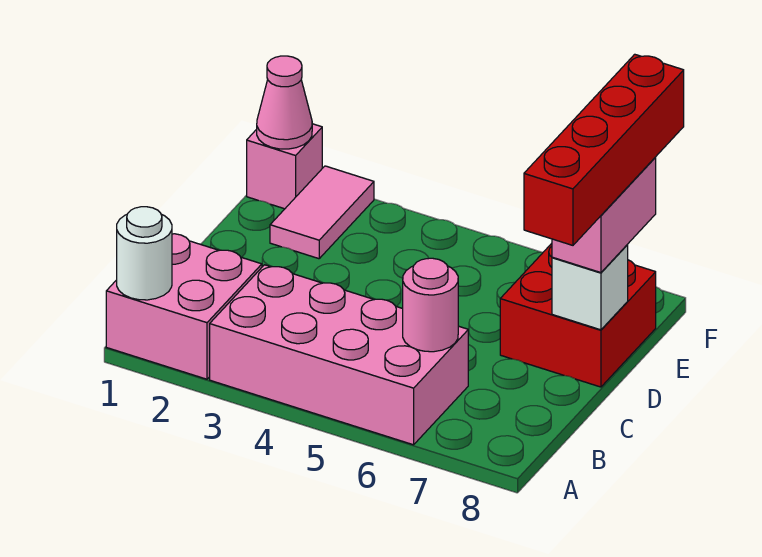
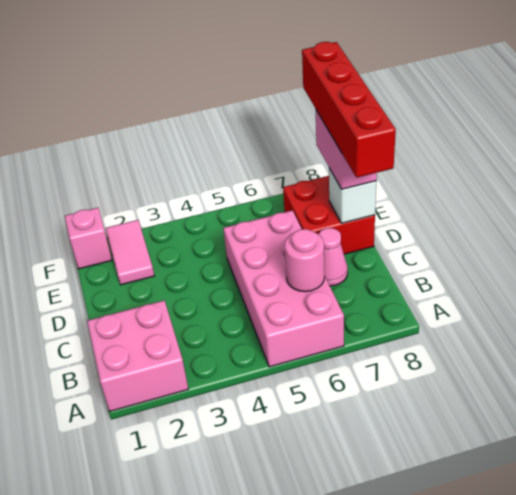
white 1x1 round brick [117,207,172,300] -> none
pink 2x4 brick [210,265,468,445] -> pink 2x4 brick turned to [223,210,344,367]
pink 1x1 cone [257,56,312,149] -> pink 1x1 cone moved to [319,228,348,286]

